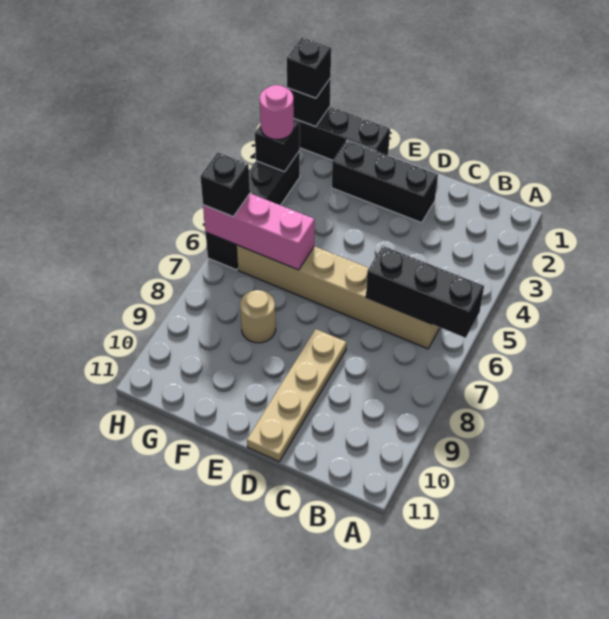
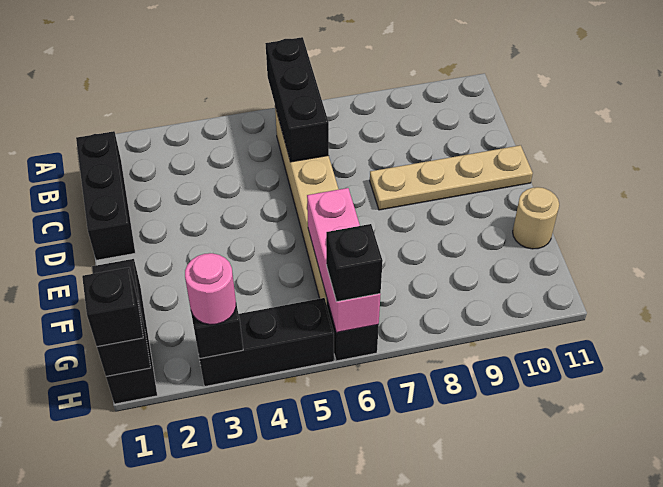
black 1x3 brick [332,140,438,223] -> black 1x3 brick moved to [76,131,135,260]
tan 1x1 round brick [240,290,276,343] -> tan 1x1 round brick moved to [513,187,559,249]

